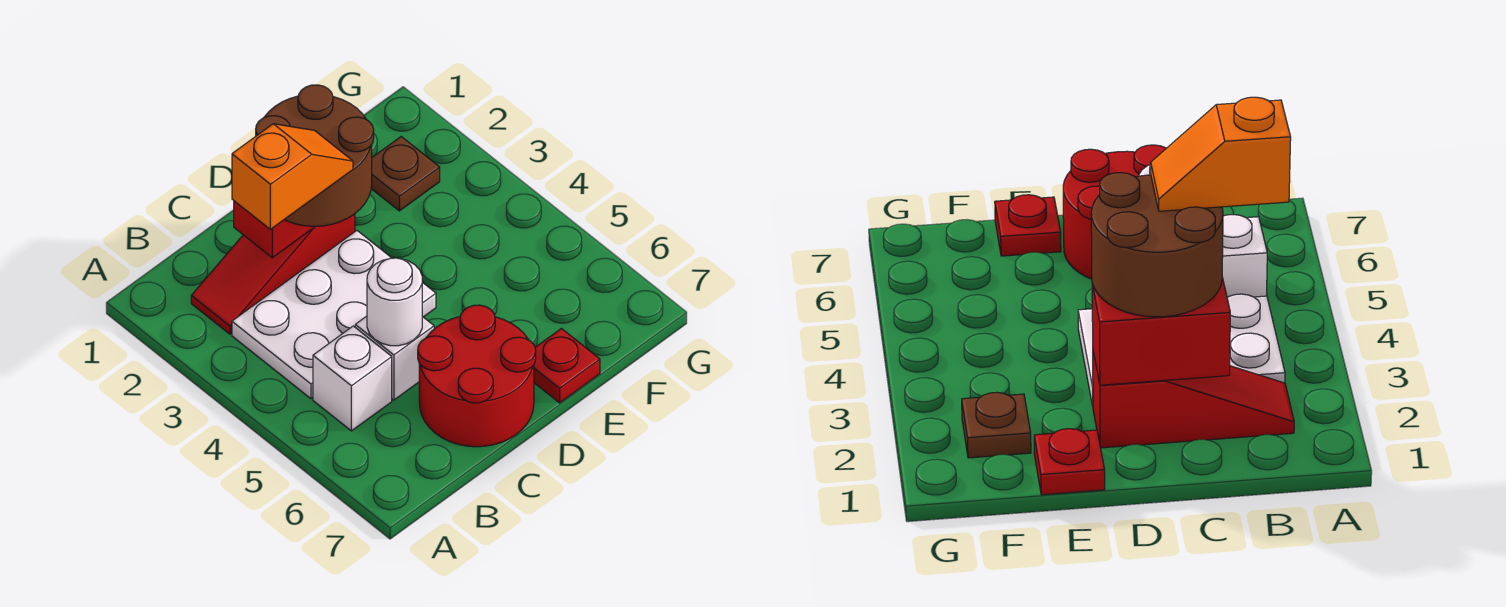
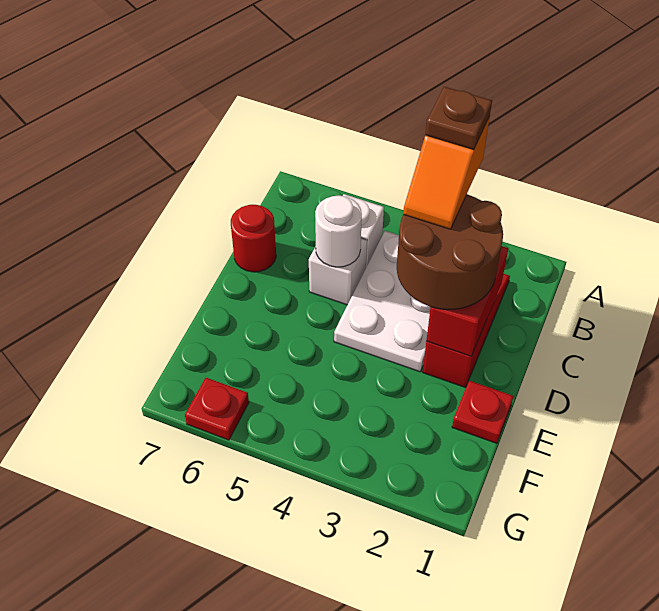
red 2x2 round brick [418,305,536,447] -> red 1x1 round brick [231,205,276,272]
red 1x1 plate [534,329,600,403] -> red 1x1 plate moved to [185,378,249,440]
brown 1x1 plate [371,137,440,211] -> brown 1x1 plate moved to [425,87,492,150]

